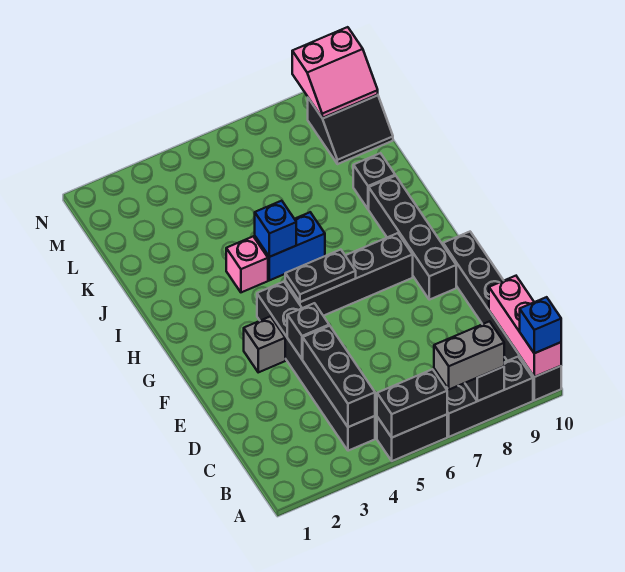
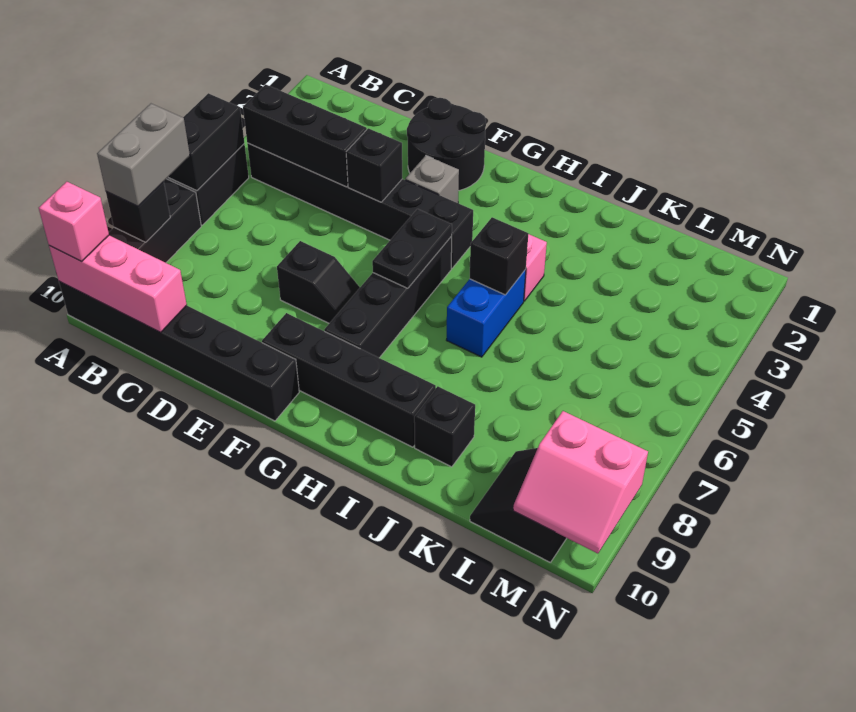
blue 1x1 brick [520,297,561,353] -> pink 1x1 brick [39,182,109,261]
none -> black 2x2 round brick [407,98,486,190]
none -> black 1x2 slope [277,241,360,323]
blue 1x1 brick [255,201,296,257] -> black 1x1 brick [470,217,528,295]
pink 2x2 slope [292,27,378,118] -> pink 2x2 slope turned to [513,411,648,554]

